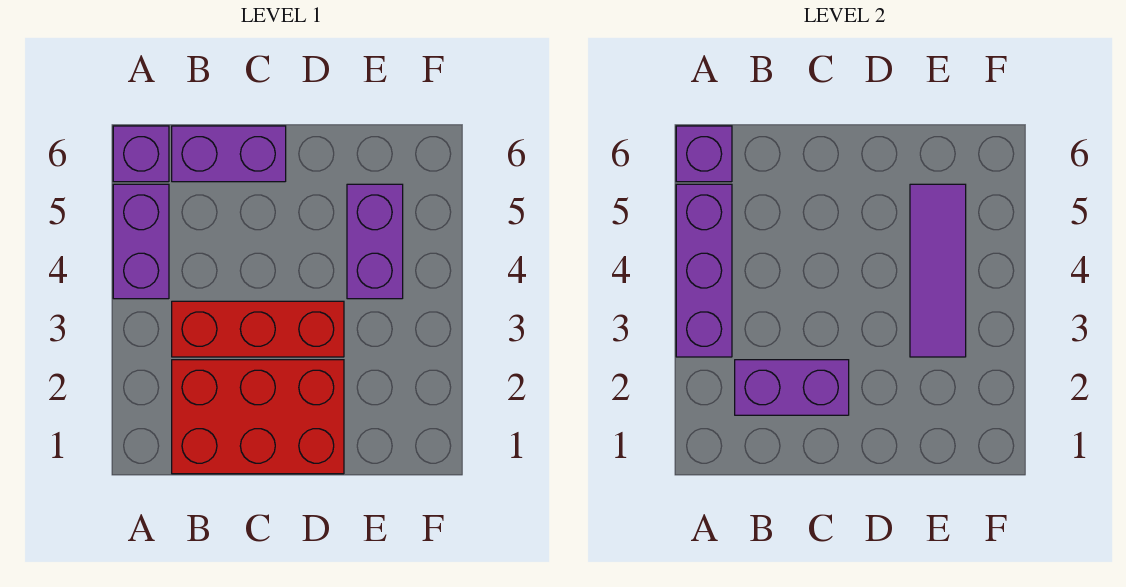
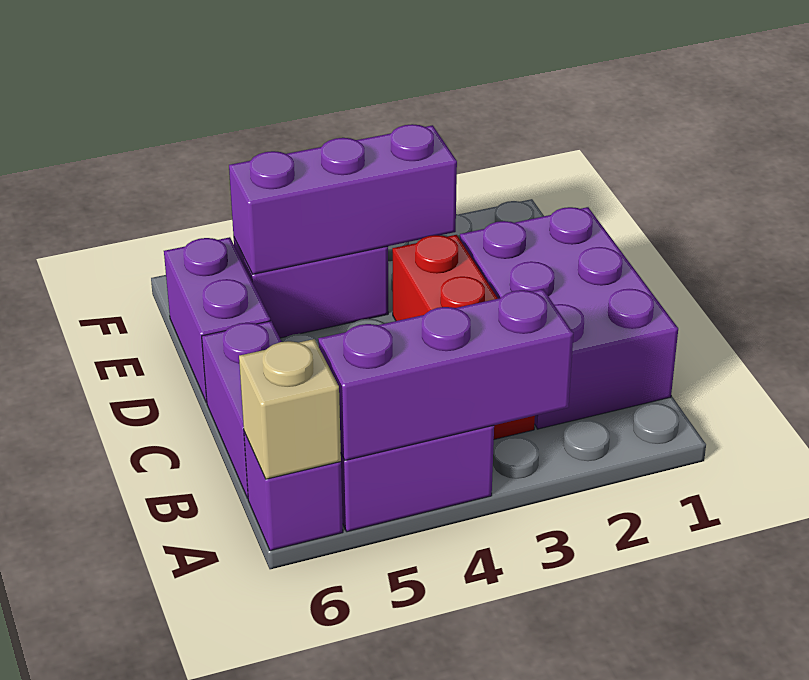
purple 1x1 brick [676,126,732,182] -> tan 1x1 brick [239,339,341,479]
red 2x3 brick [172,360,344,474] -> purple 2x3 brick [460,207,678,429]
purple 1x2 brick [735,360,849,415] -> purple 1x2 brick moved to [164,237,270,403]
purple 1x3 tile [910,184,966,357] -> purple 1x3 brick [229,124,457,274]

